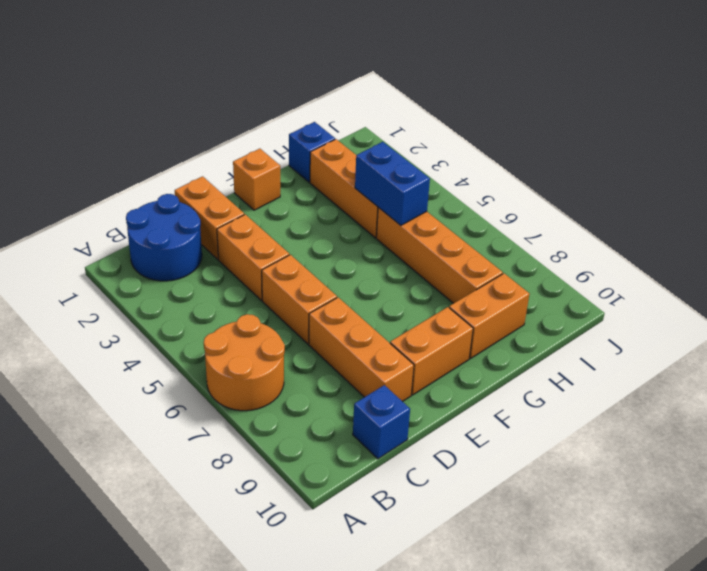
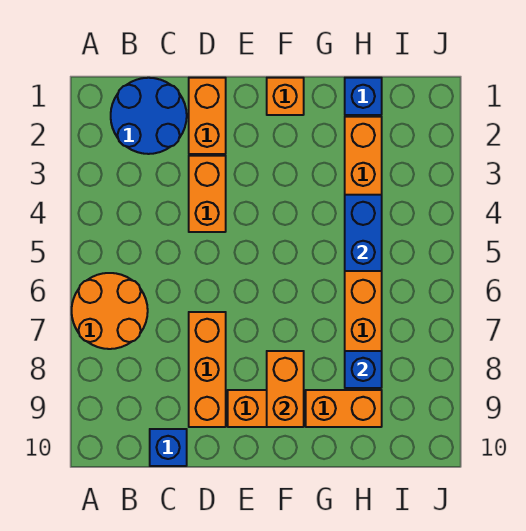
orange 1x2 brick [262,255,337,344] -> orange 1x2 brick moved to [267,351,304,427]
none -> blue 1x1 brick [345,351,382,388]

